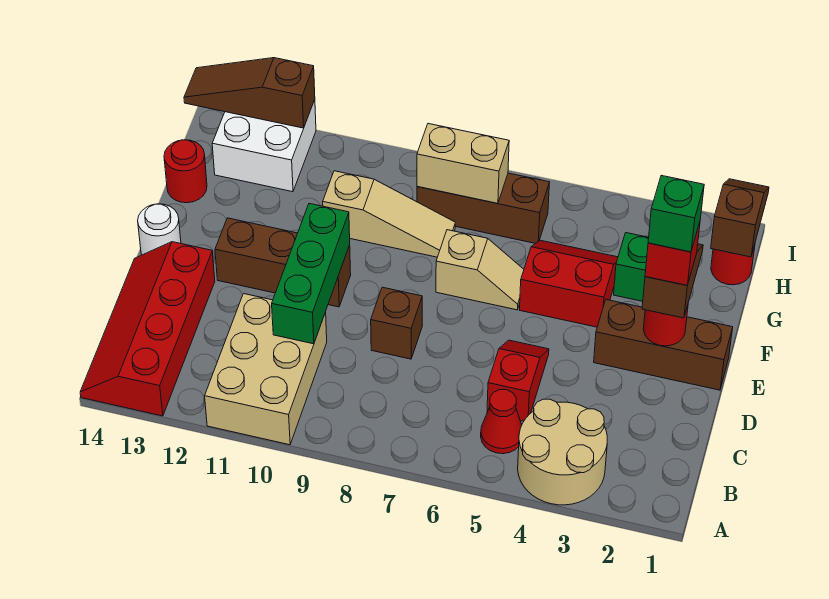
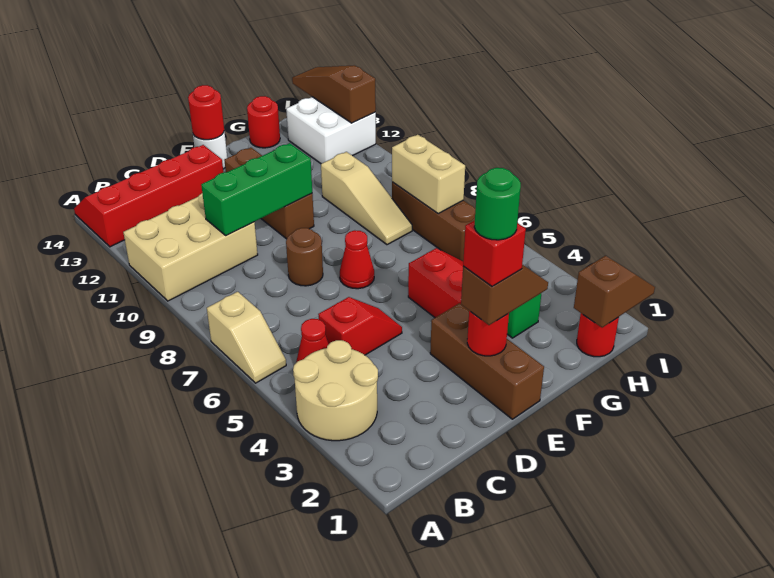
brown 1x1 brick [371,287,422,359] -> brown 1x1 round brick [286,228,323,286]
green 1x1 brick [648,175,704,252] -> green 1x1 round brick [474,168,521,240]
none -> red 1x1 cone [340,230,374,289]
none -> red 1x1 round brick [188,85,224,140]
tan 1x2 slope [436,230,524,310] -> tan 1x2 slope moved to [207,292,286,383]

